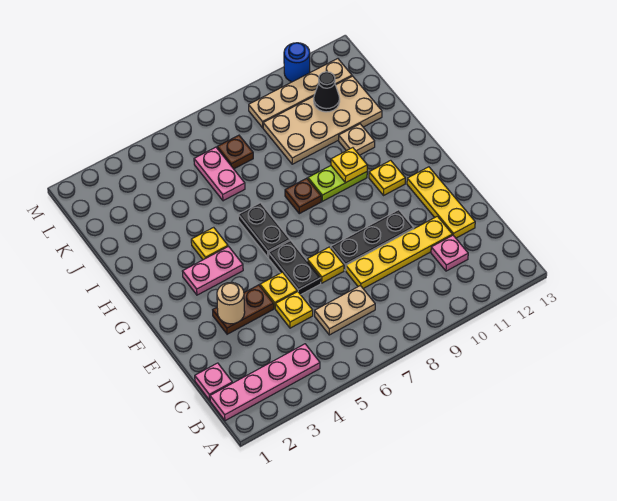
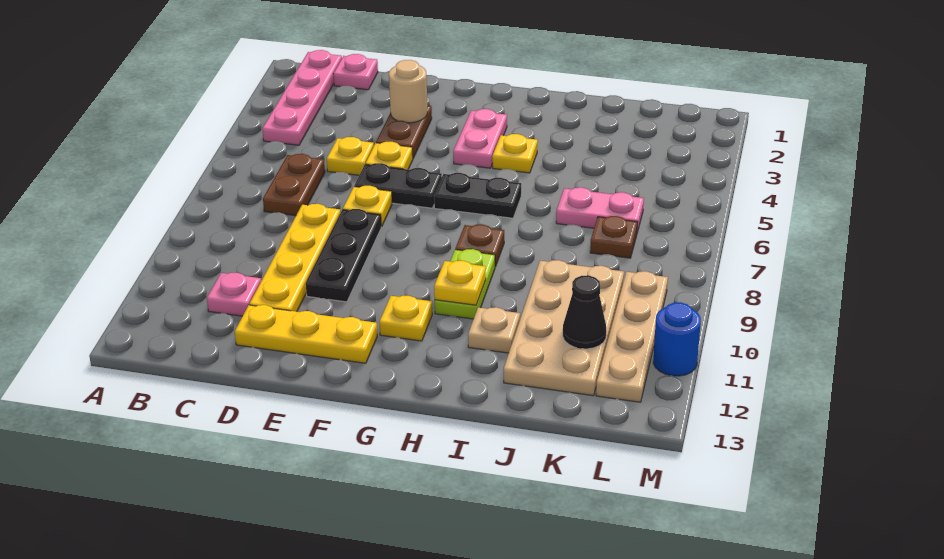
tan 1x2 plate [315,285,375,335] -> brown 1x2 plate [263,154,325,216]

